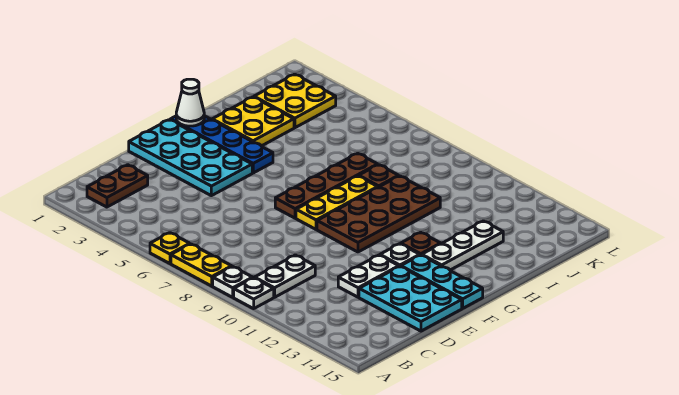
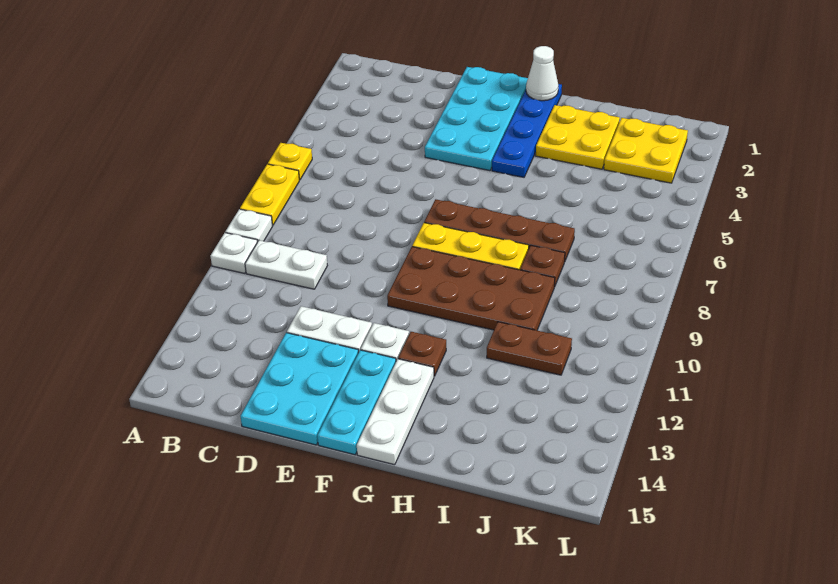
brown 1x2 plate [87,165,148,207] -> brown 1x2 plate moved to [487,322,572,375]
white 1x3 plate [422,221,503,270] -> white 1x3 plate turned to [357,359,434,465]

